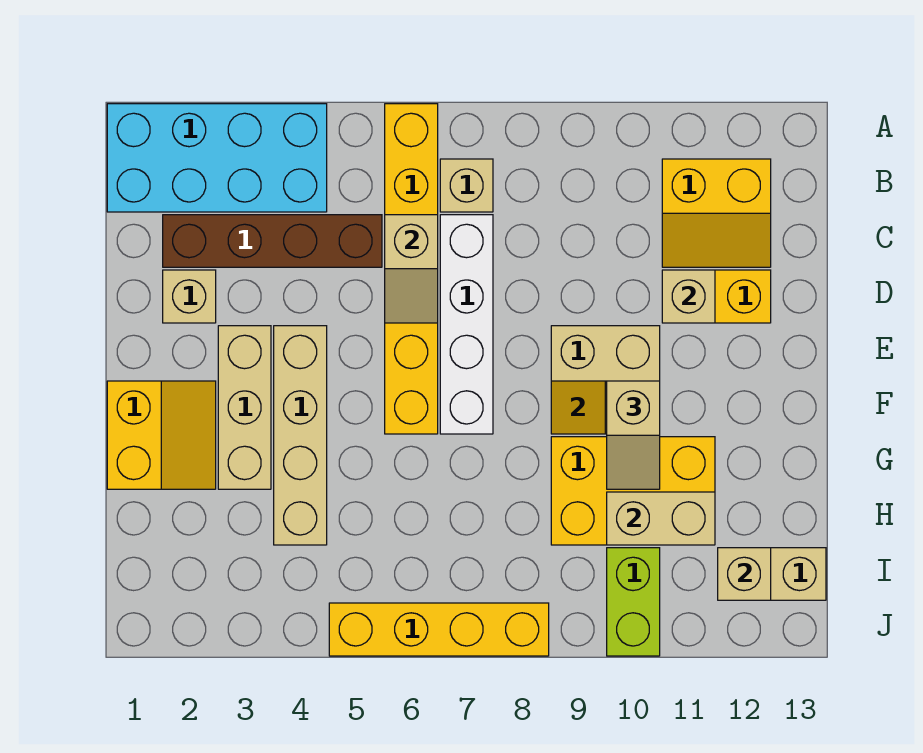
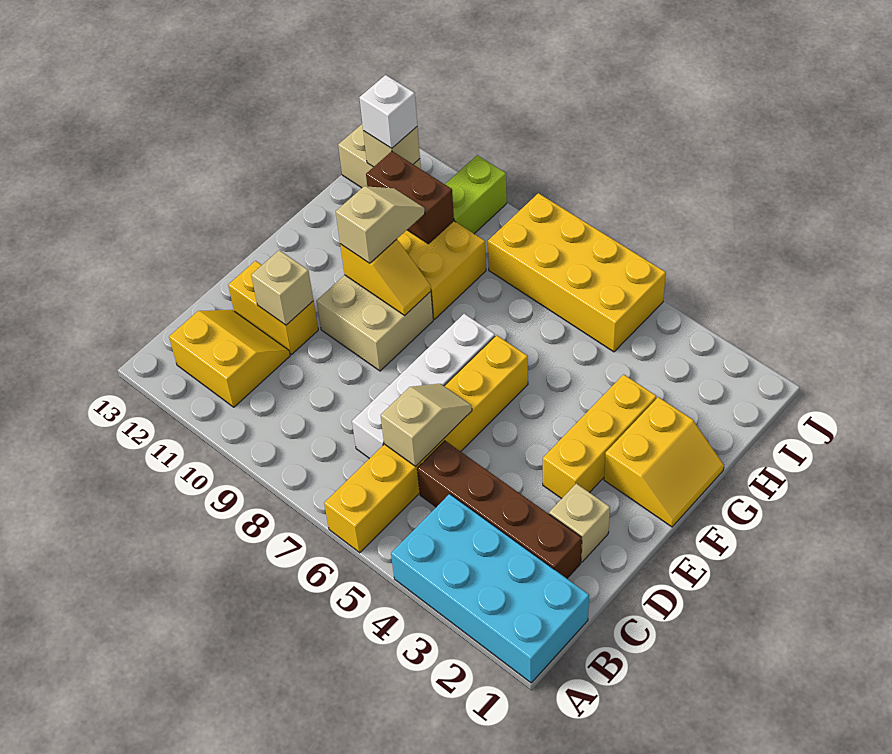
tan 1x1 brick [440,159,493,212] -> none
tan 1x3 brick [218,326,271,489] -> yellow 1x3 brick [543,374,657,499]
tan 1x4 brick [274,326,327,545] -> none
yellow 2x2 slope [107,381,216,489] -> yellow 2x2 slope turned to [604,397,724,527]
tan 1x2 brick [607,492,715,545] -> brown 1x2 brick [366,151,454,244]
none -> white 1x1 brick [359,75,417,148]
yellow 1x4 brick [329,603,549,656] -> yellow 2x4 brick [488,193,666,352]

